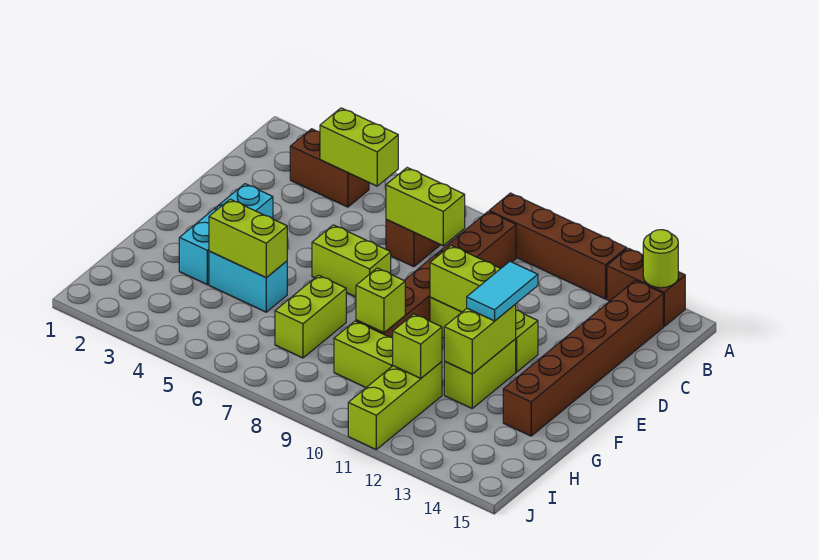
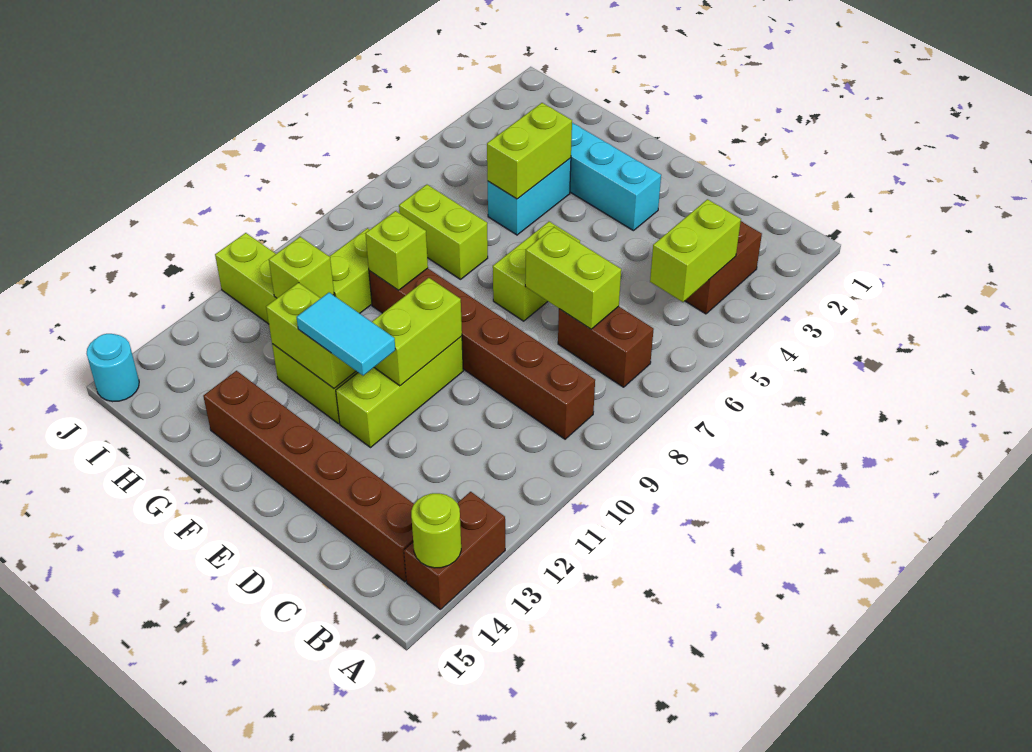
brown 1x4 brick [489,193,627,299] -> none
lime 1x2 brick [386,168,465,246] -> lime 1x2 brick turned to [525,227,621,329]
none -> cyan 1x1 round brick [87,334,139,402]

